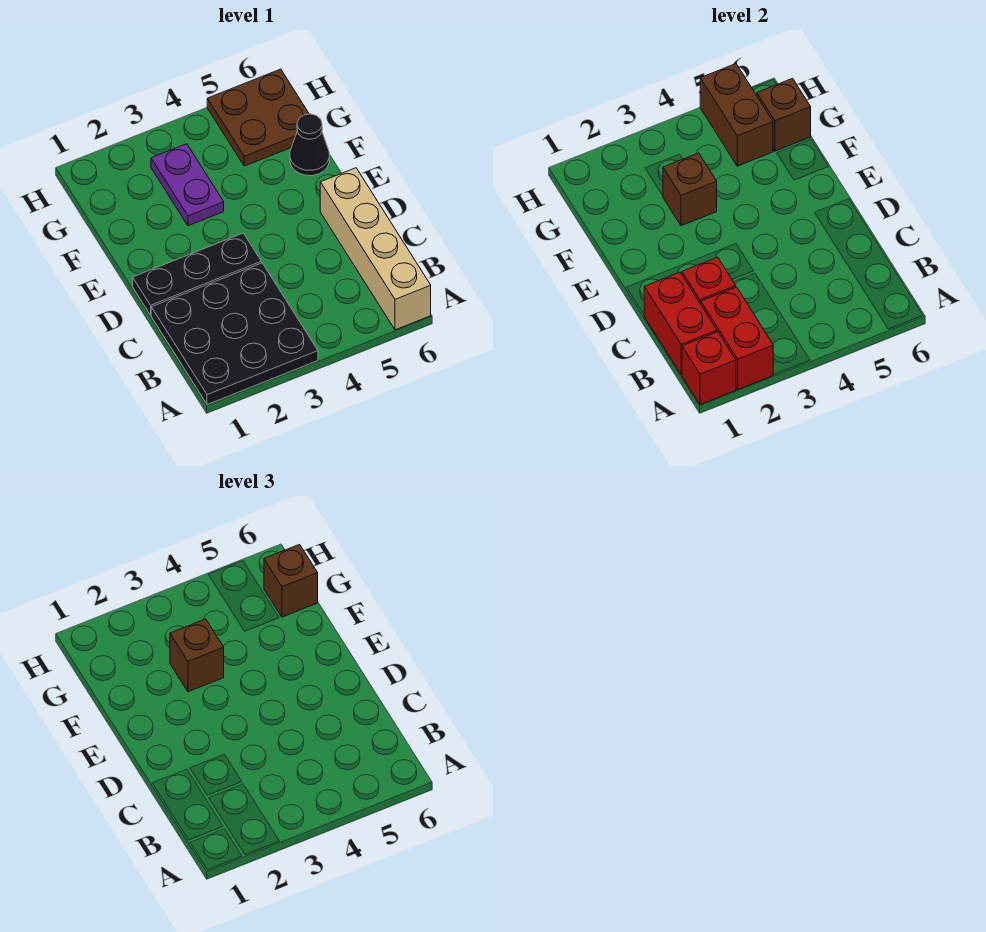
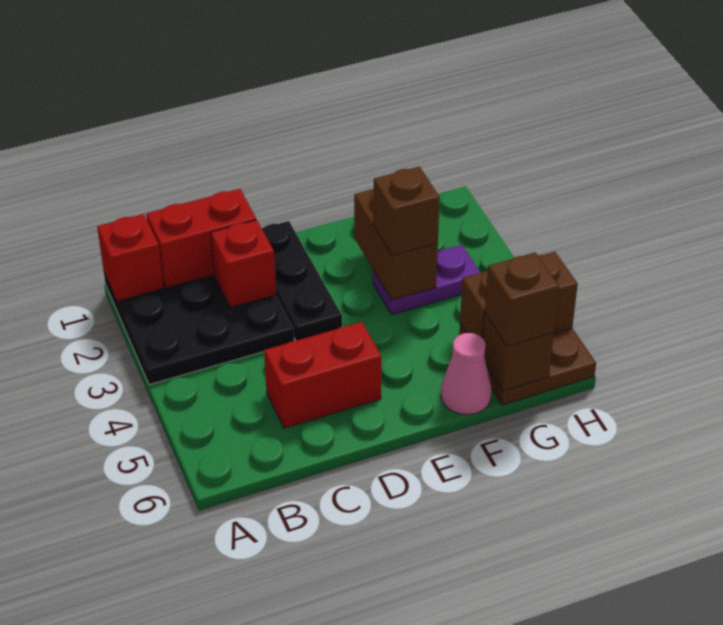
red 1x2 brick [701,287,773,389] -> red 1x2 brick moved to [264,322,381,428]
tan 1x4 brick [320,168,431,330] -> none
brown 1x1 brick [663,153,717,226] -> brown 1x2 brick [354,189,438,300]
black 1x1 cone [290,114,329,176] -> pink 1x1 cone [441,333,492,415]

